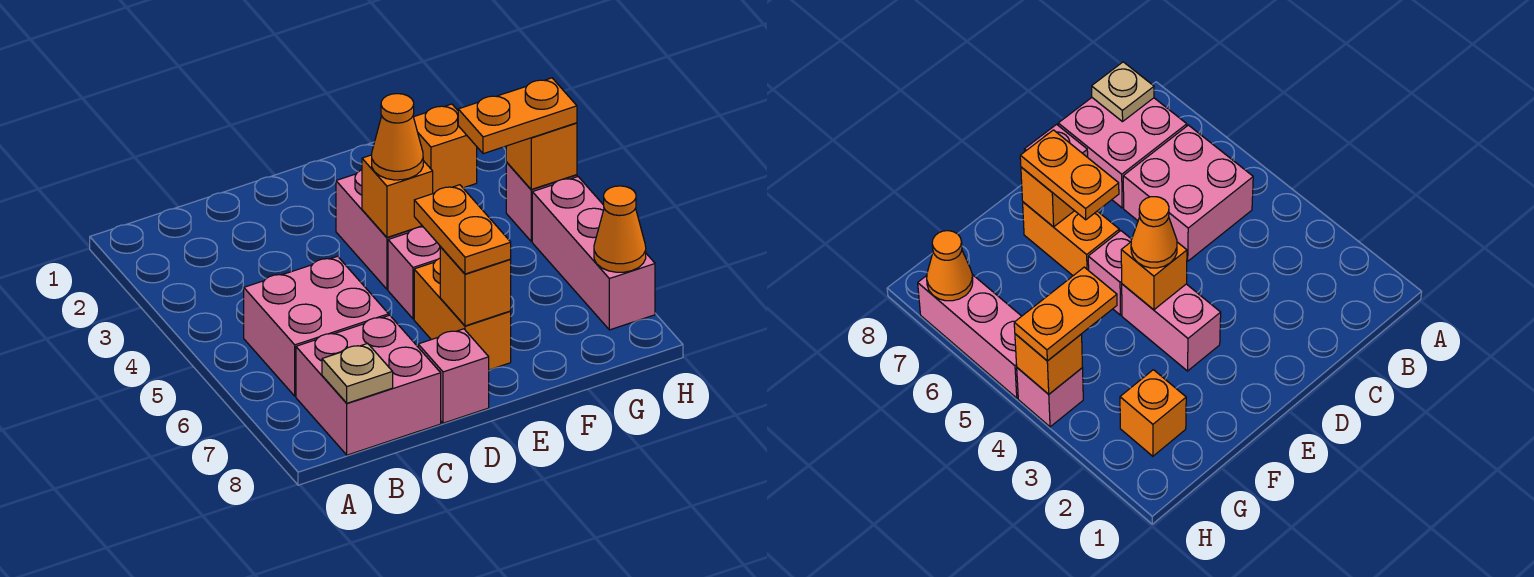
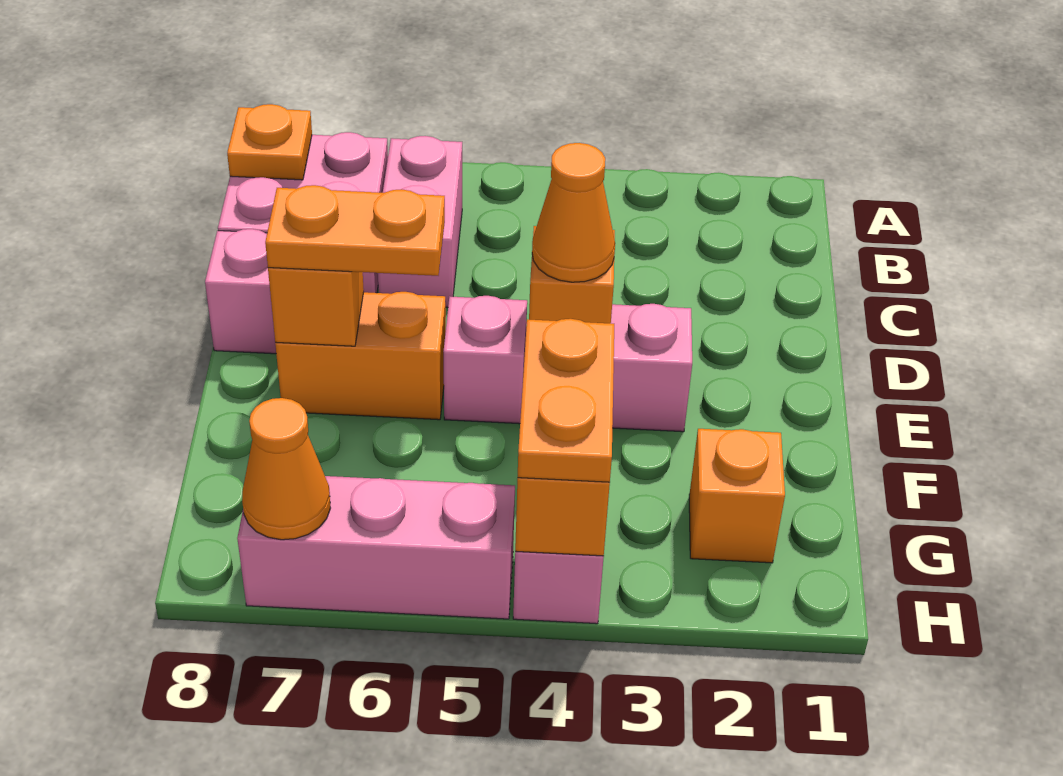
pink 2x2 brick [244,256,389,396] -> pink 1x2 brick [378,136,462,308]
tan 1x1 plate [322,343,393,403] -> orange 1x1 plate [227,104,312,180]

